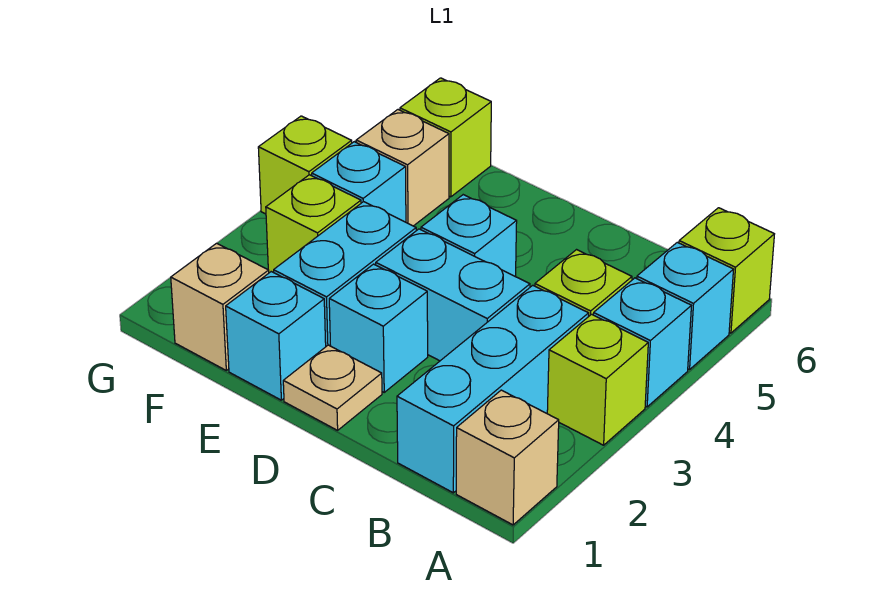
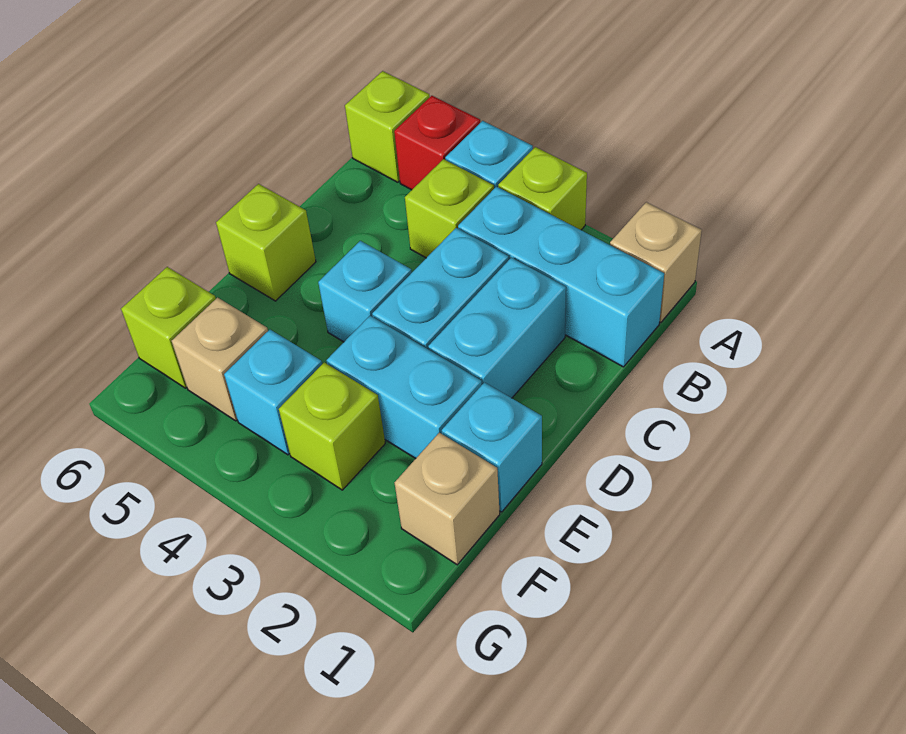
cyan 1x1 brick [637,242,734,370] -> red 1x1 brick [394,96,480,190]
tan 1x1 plate [283,345,382,430] -> none
cyan 1x1 brick [329,264,428,392] -> cyan 1x2 brick [428,258,566,398]
lime 1x1 brick [258,116,352,214] -> lime 1x1 brick moved to [216,184,316,301]

